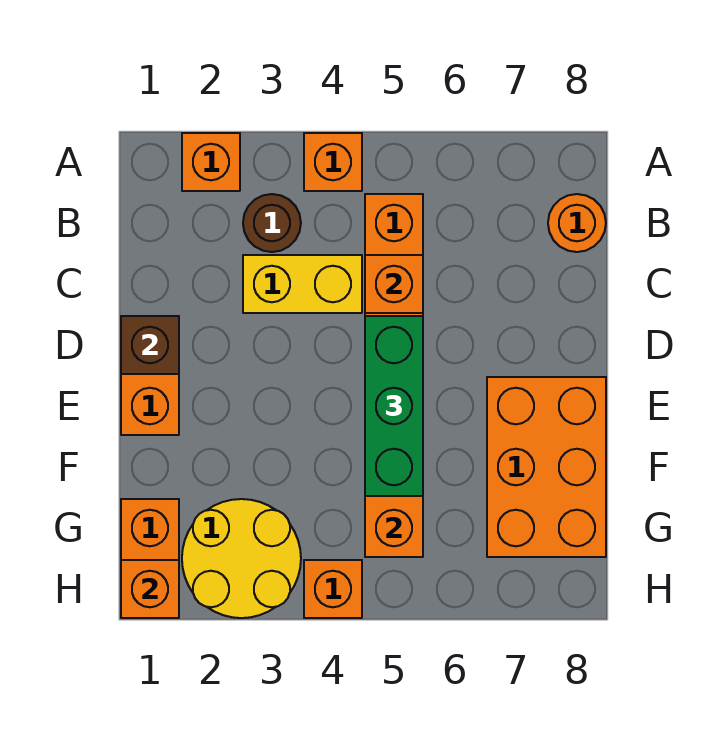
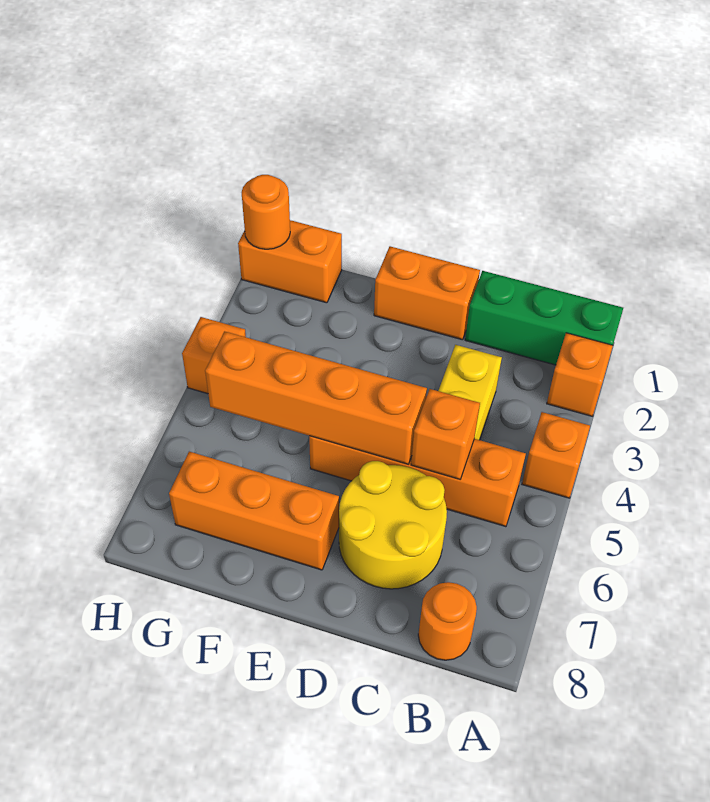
brown 1x1 round brick [243,194,301,252] -> none
brown 1x1 brick [121,316,179,374] -> none
green 1x3 brick [365,316,423,496] -> green 1x3 brick moved to [465,271,623,365]
orange 2x3 brick [487,377,606,557] -> orange 1x3 brick [169,452,339,570]
yellow 2x2 round brick [182,499,301,618] -> yellow 2x2 round brick moved to [339,461,447,589]
orange 1x1 brick [121,560,179,618] -> orange 1x1 round brick [242,175,290,249]

